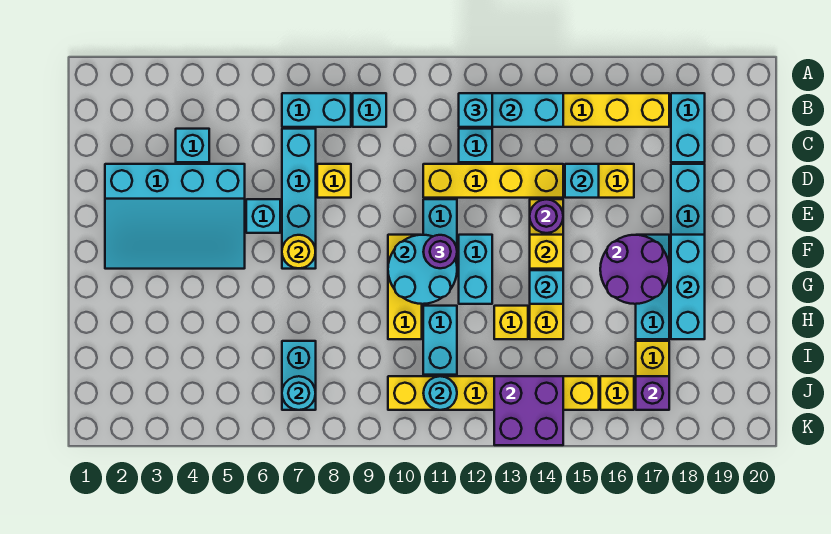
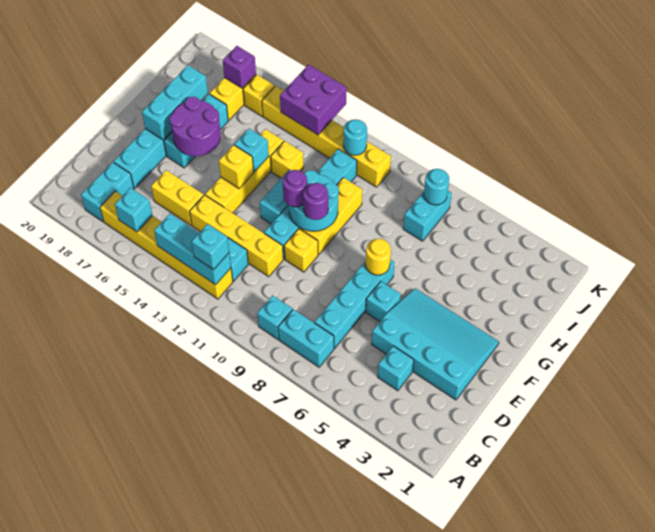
yellow 1x1 brick [317,164,351,198] -> yellow 1x1 brick moved to [284,229,318,272]
cyan 1x1 brick [565,164,599,198] -> cyan 1x1 brick moved to [115,188,152,232]
purple 1x1 round brick [530,199,563,233] -> purple 1x1 round brick moved to [303,183,328,220]

